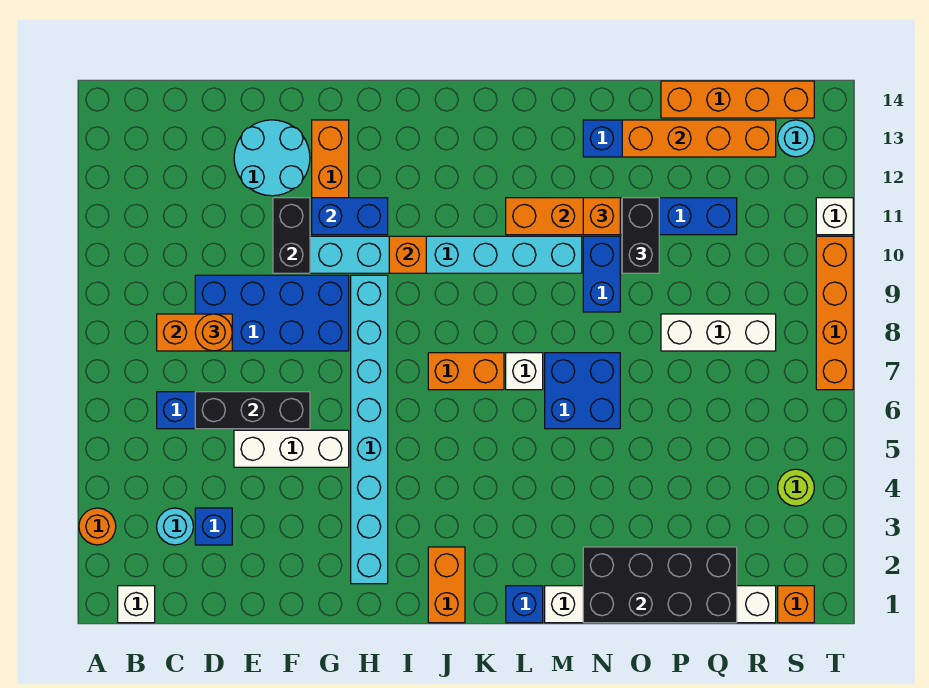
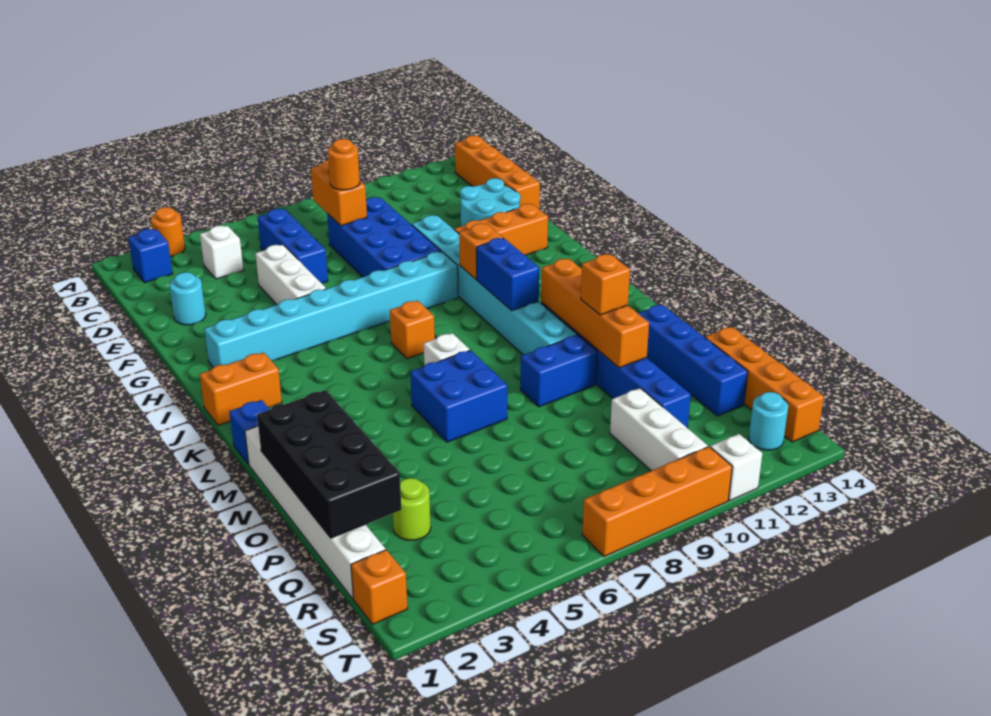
white 1x1 brick [118,586,155,623] -> white 1x1 brick moved to [200,226,243,279]
cyan 1x1 round brick [157,508,193,545] -> cyan 1x1 round brick moved to [169,272,206,325]
blue 1x1 brick [195,508,232,545] -> blue 1x1 brick moved to [128,229,173,283]
black 1x3 brick [195,392,310,429] -> none
black 1x2 brick [273,198,310,273] -> none
blue 1x2 brick [312,198,388,235] -> blue 1x2 brick moved to [477,238,539,311]
orange 1x2 brick [428,353,504,390] -> orange 1x1 brick [390,301,435,359]
black 1x2 brick [622,198,659,273] -> none
orange 1x4 brick [622,120,776,157] -> orange 1x4 brick moved to [455,135,540,209]
white 1x3 brick [661,314,776,351] -> white 1x3 brick moved to [610,388,708,471]
lime 1x1 round brick [778,469,814,506] -> lime 1x1 round brick moved to [393,478,431,540]

